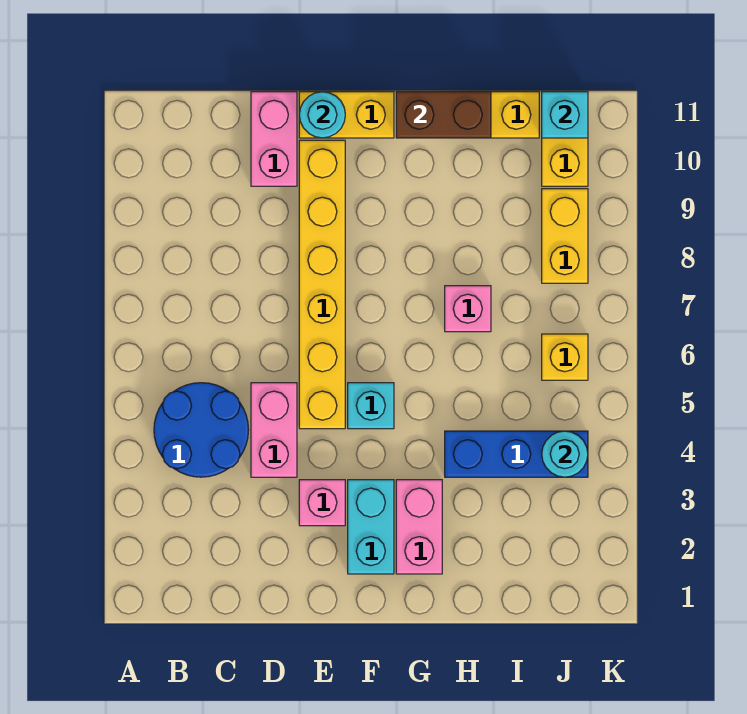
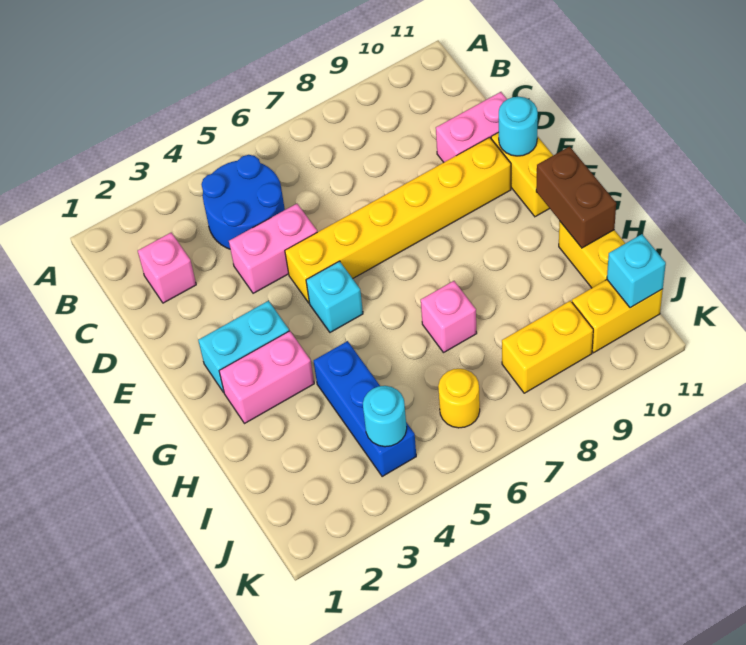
pink 1x1 brick [299,480,345,526] -> pink 1x1 brick moved to [138,233,196,303]
yellow 1x1 brick [542,334,588,380] -> yellow 1x1 round brick [438,369,480,428]

